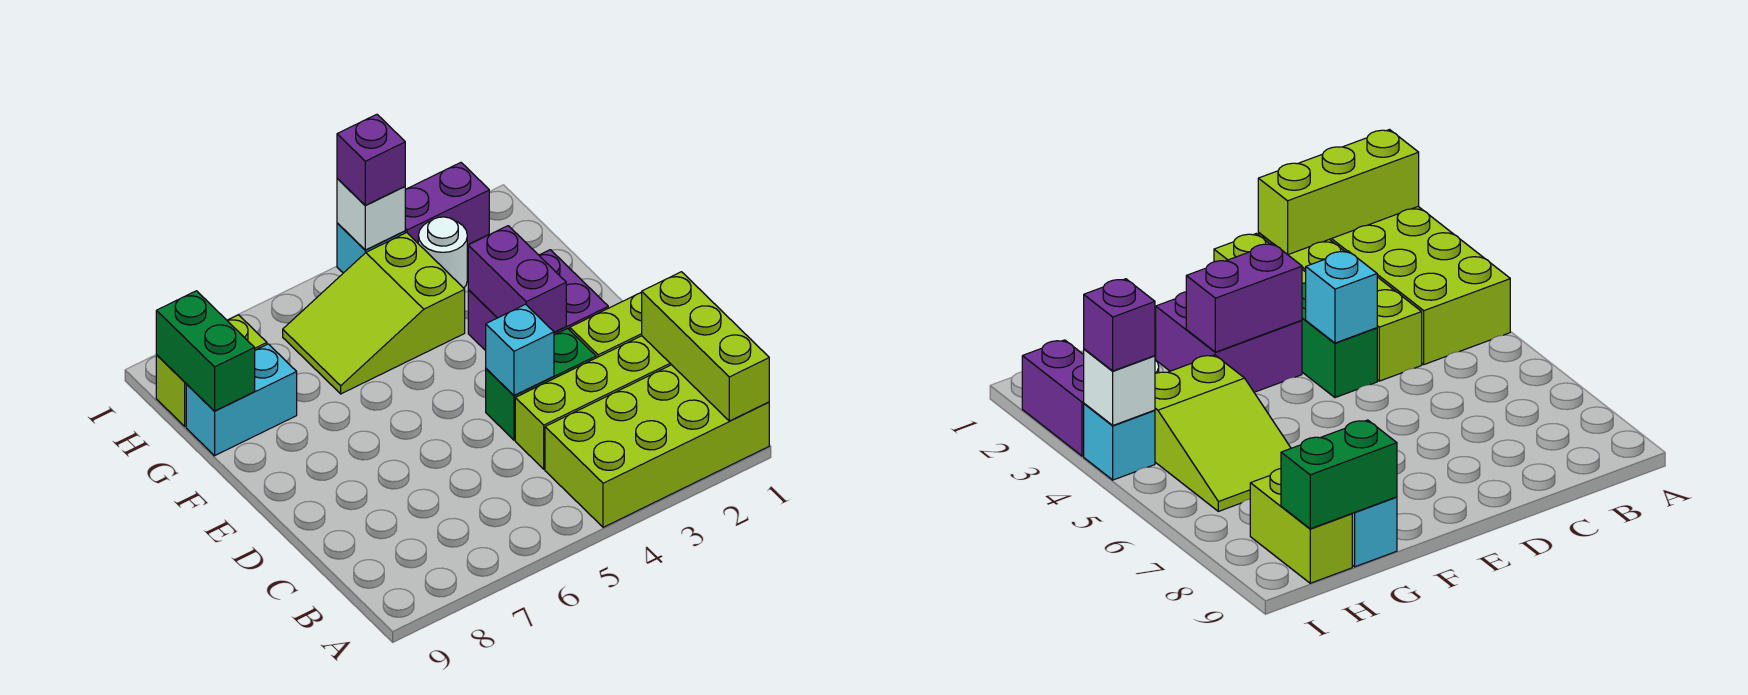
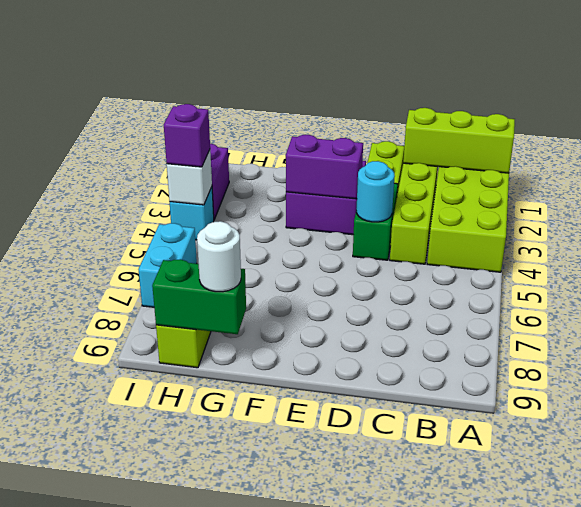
cyan 1x1 brick [486,304,554,395] -> cyan 1x1 round brick [356,161,395,222]
lime 2x3 slope [283,233,465,394] -> none
cyan 1x2 brick [186,344,297,456] -> cyan 1x2 brick moved to [138,223,197,307]
white 1x1 round brick [418,217,467,288] -> white 1x1 round brick moved to [197,221,241,292]

